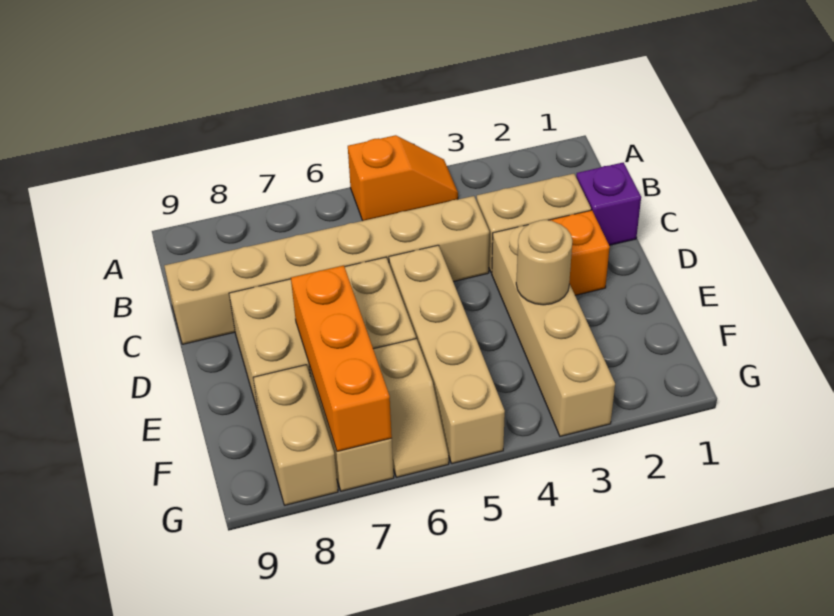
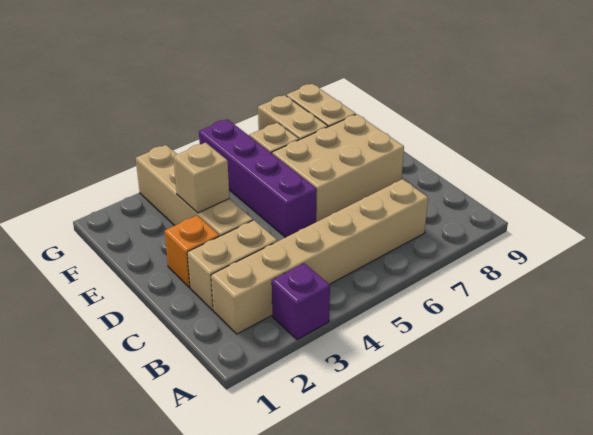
orange 1x2 slope [348,135,458,221] -> none
purple 1x1 brick [576,163,641,245] -> purple 1x1 brick moved to [272,263,330,340]
tan 1x6 brick [164,196,489,344] -> tan 1x6 brick moved to [211,179,428,334]
tan 1x4 brick [389,245,505,464] -> purple 1x4 brick [199,119,317,238]
tan 1x1 round brick [516,220,572,305] -> tan 1x1 brick [174,143,229,213]
orange 1x3 brick [291,266,392,451] -> none

